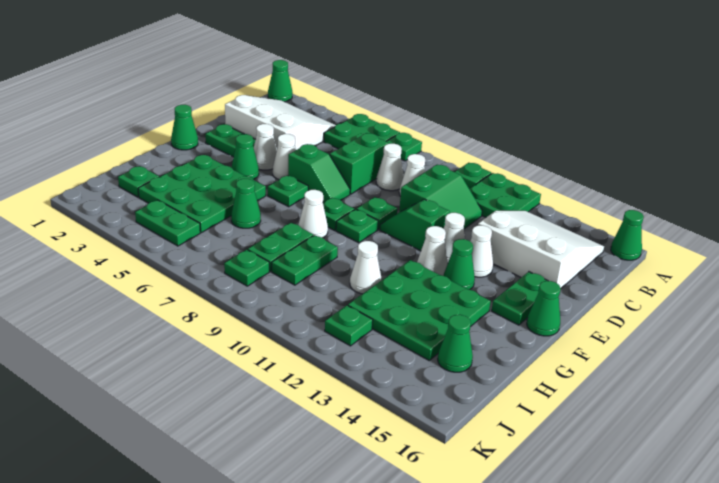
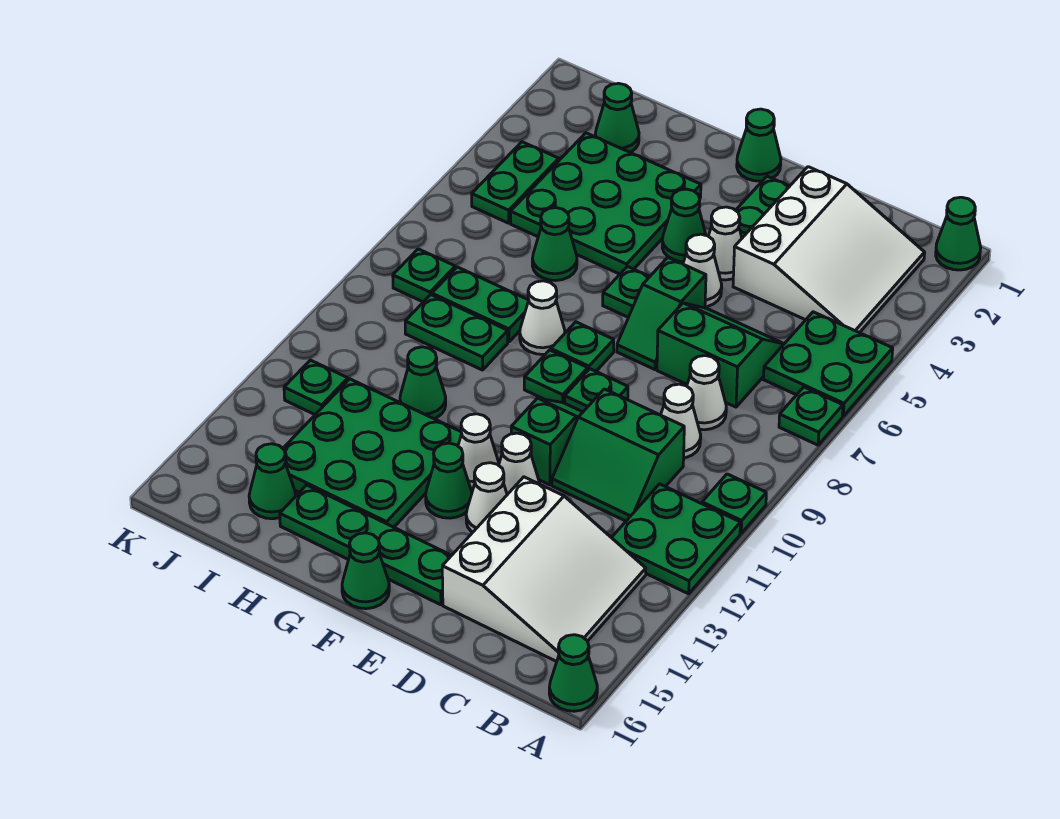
green 1x2 plate [492,272,548,325] -> green 1x4 plate [280,485,452,605]
white 1x1 cone [350,241,382,294] -> green 1x1 cone [400,347,446,419]
green 1x1 plate [118,166,159,197] -> green 1x1 cone [595,83,639,152]

